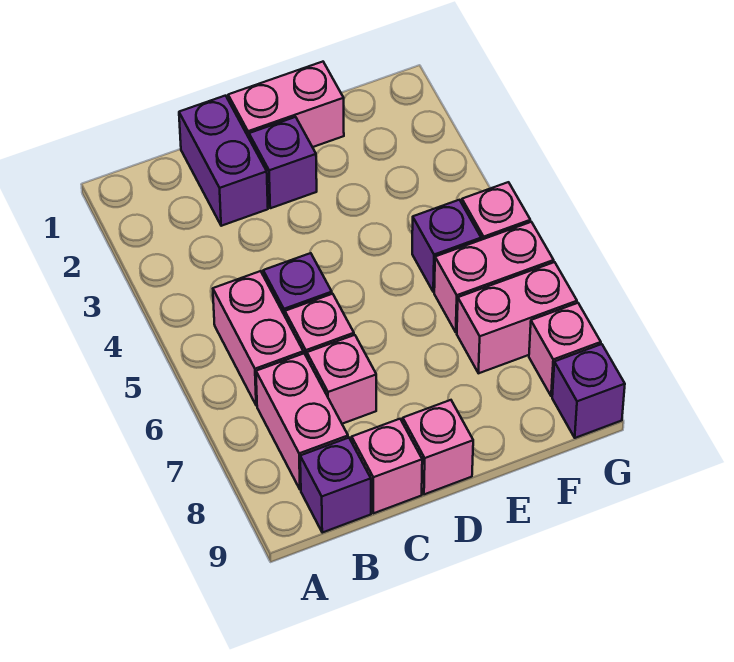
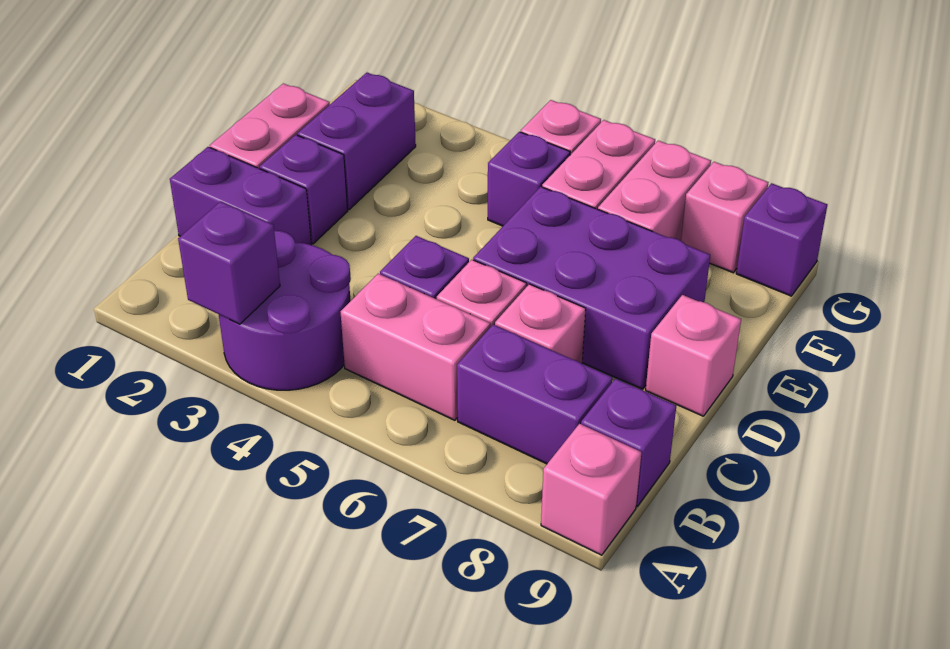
none -> purple 2x2 round brick [219,231,351,390]
none -> purple 1x1 brick [178,201,280,324]
pink 1x2 brick [256,353,348,490] -> purple 1x2 brick [457,324,612,464]
pink 1x1 brick [352,419,422,513] -> pink 1x1 brick moved to [541,424,641,555]
none -> purple 2x3 brick [473,187,710,389]
none -> purple 1x2 brick [297,73,416,209]

